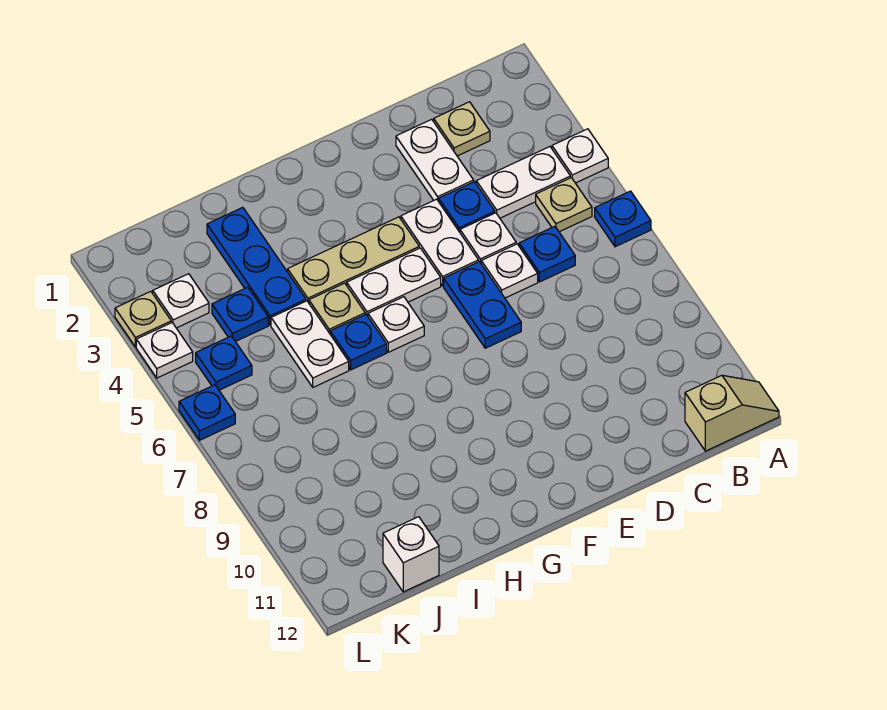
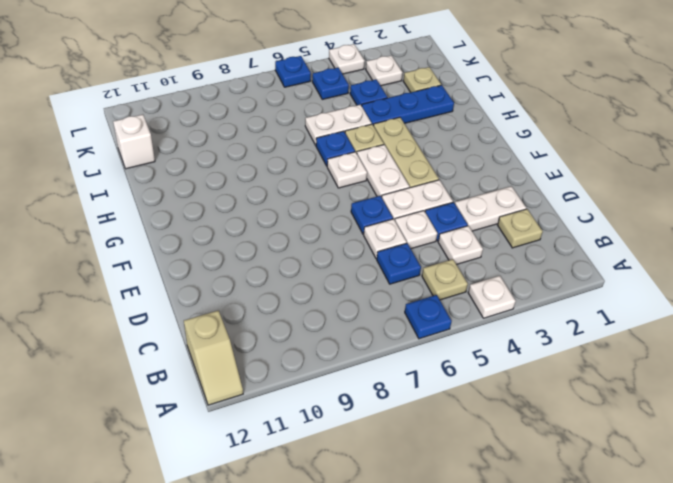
white 1x2 plate [476,147,570,218] -> white 1x1 plate [438,226,483,265]
blue 1x2 plate [444,262,521,348] -> blue 1x1 plate [351,196,393,234]
tan 1x1 plate [115,291,171,347] -> tan 1x1 plate moved to [403,67,441,92]

